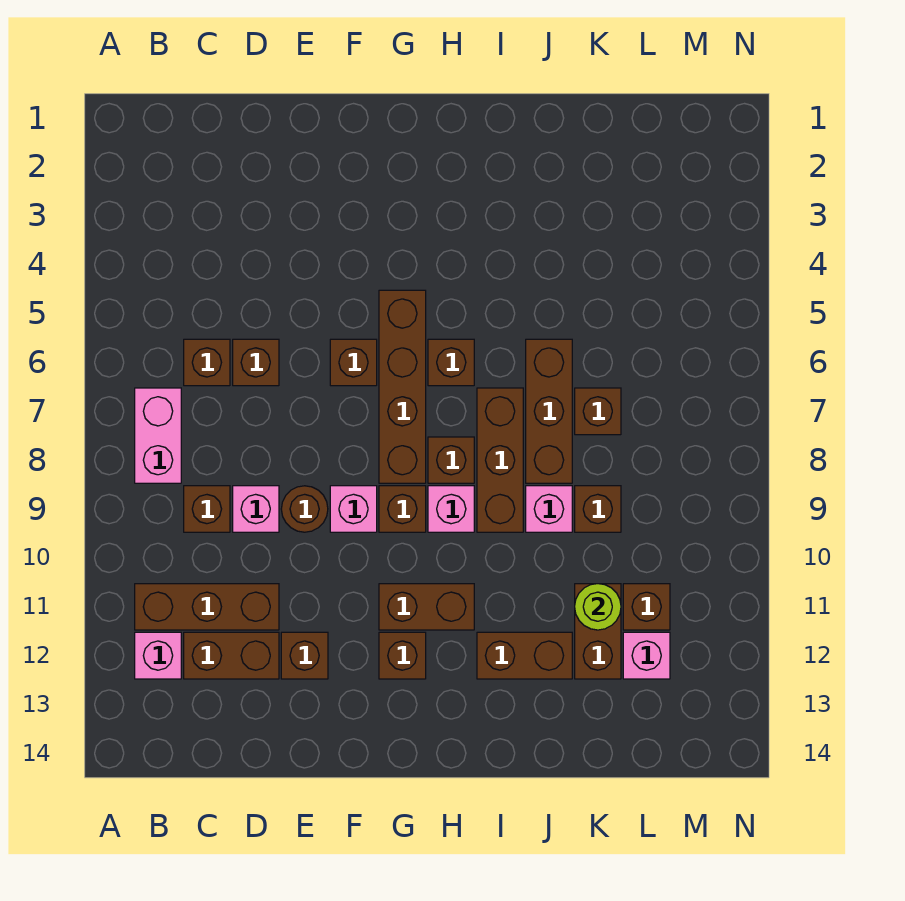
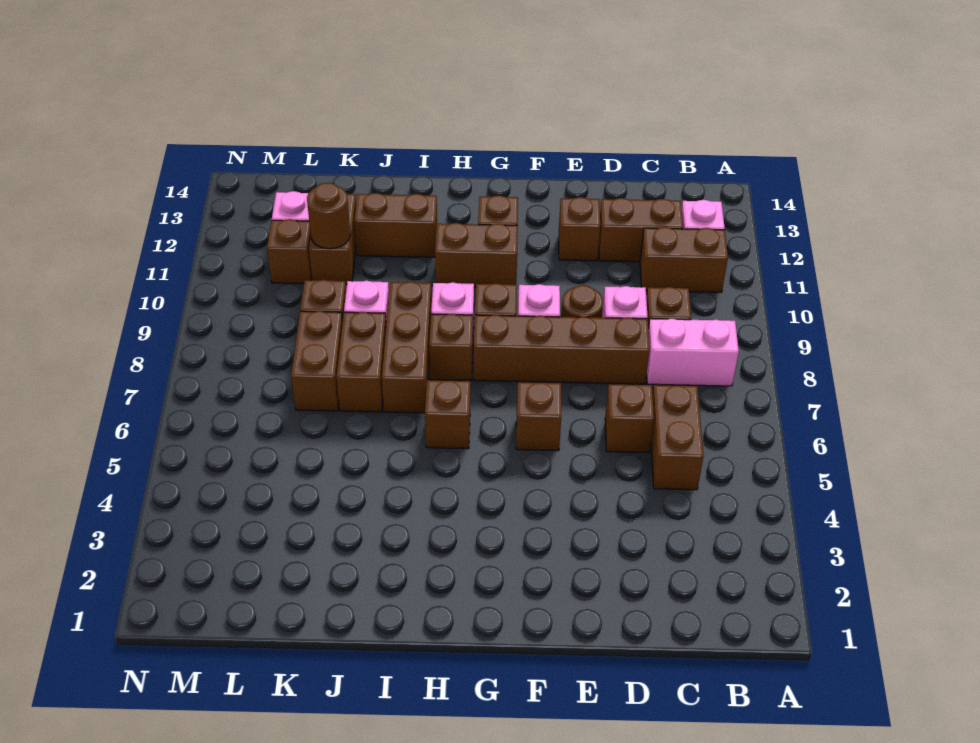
pink 1x2 brick [135,388,181,483] -> pink 1x2 brick turned to [647,319,739,386]
brown 1x3 brick [135,584,279,630] -> brown 1x2 brick [640,227,728,292]
brown 1x1 brick [184,339,230,386] -> brown 1x2 brick [651,385,704,490]
brown 1x4 brick [379,290,426,483] -> brown 1x4 brick turned to [474,315,650,384]
brown 1x3 brick [526,339,572,483] -> brown 1x2 brick [336,312,386,412]
brown 1x1 brick [575,388,621,435] -> brown 1x2 brick [291,311,343,411]
lime 1x1 round brick [575,584,621,630] -> brown 1x1 round brick [307,183,350,249]

